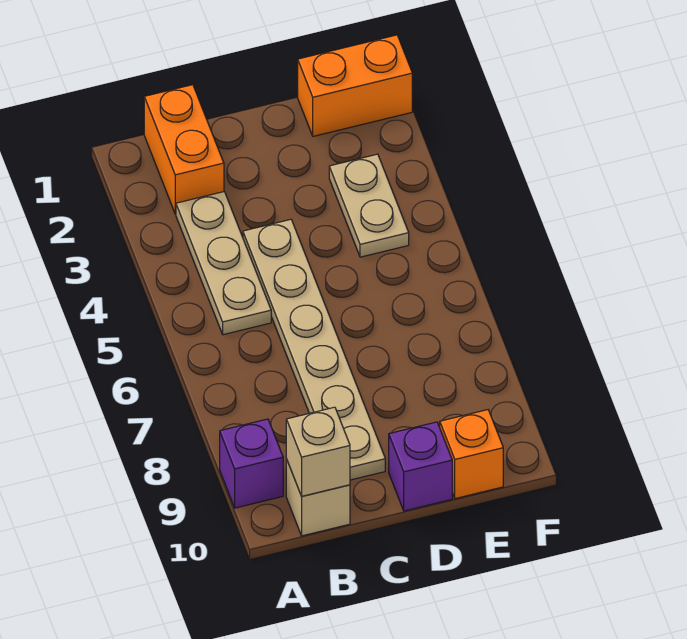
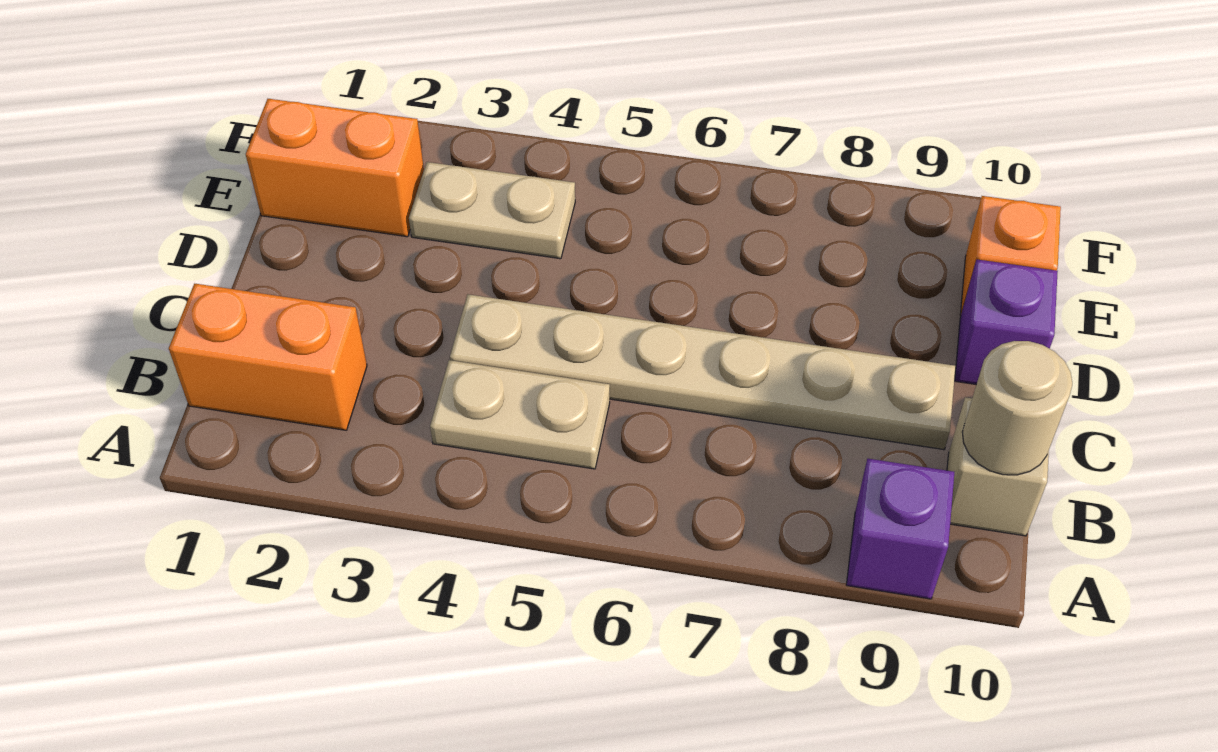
tan 1x3 plate [176,192,271,335] -> tan 1x2 plate [430,360,610,469]
tan 1x1 brick [286,407,350,496] -> tan 1x1 round brick [962,341,1072,475]
orange 1x2 brick [298,35,412,136] -> orange 1x2 brick turned to [246,99,424,237]

